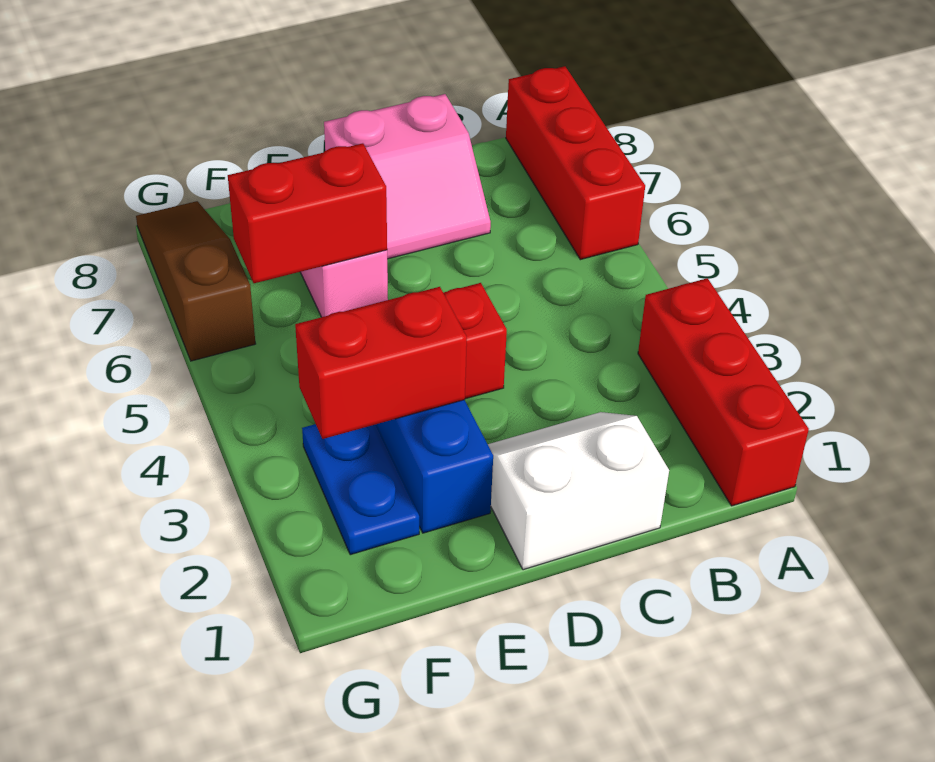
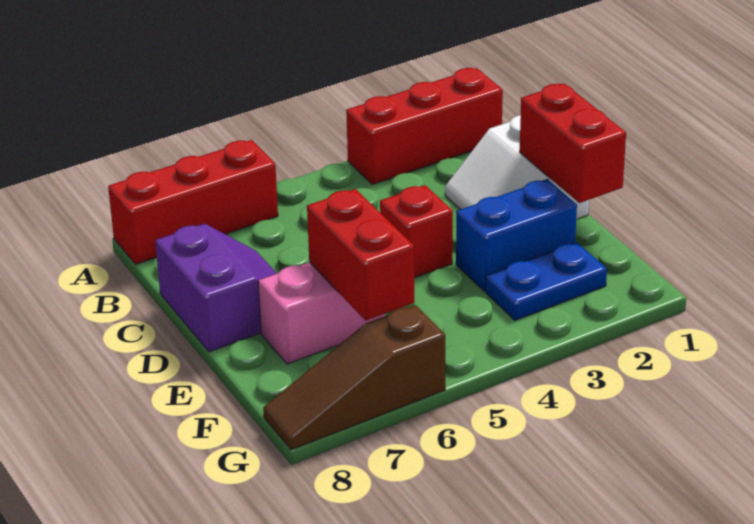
pink 2x2 slope [324,94,491,259] -> purple 2x2 slope [155,224,277,352]
red 1x2 brick [295,287,467,439] -> red 1x2 brick moved to [520,84,626,203]

